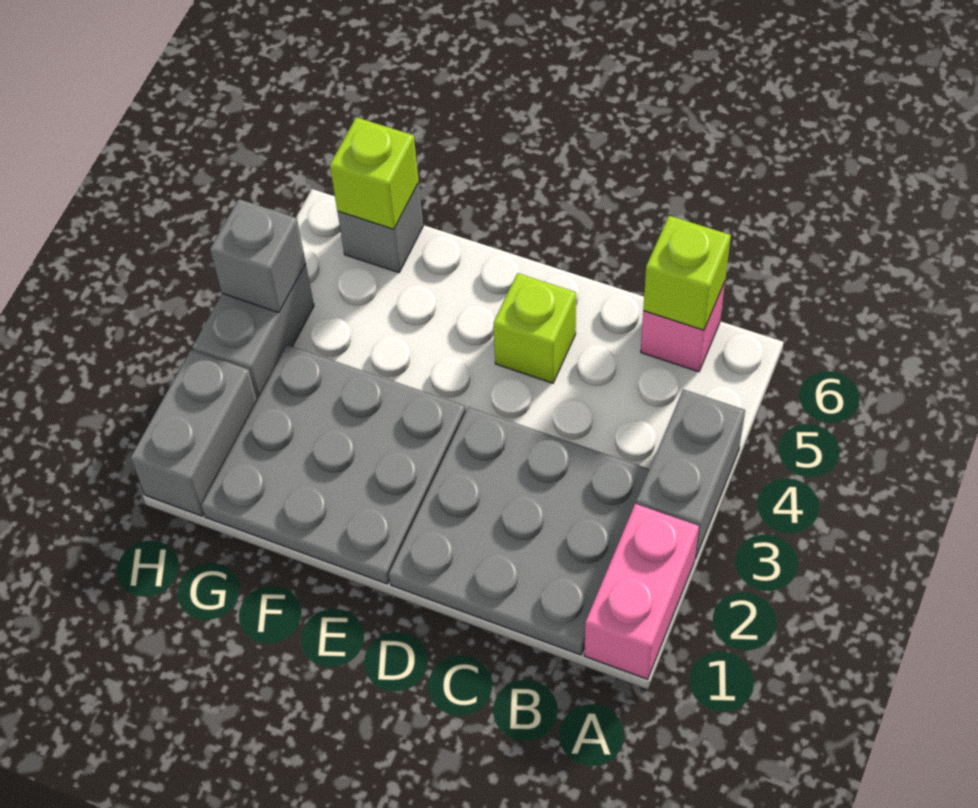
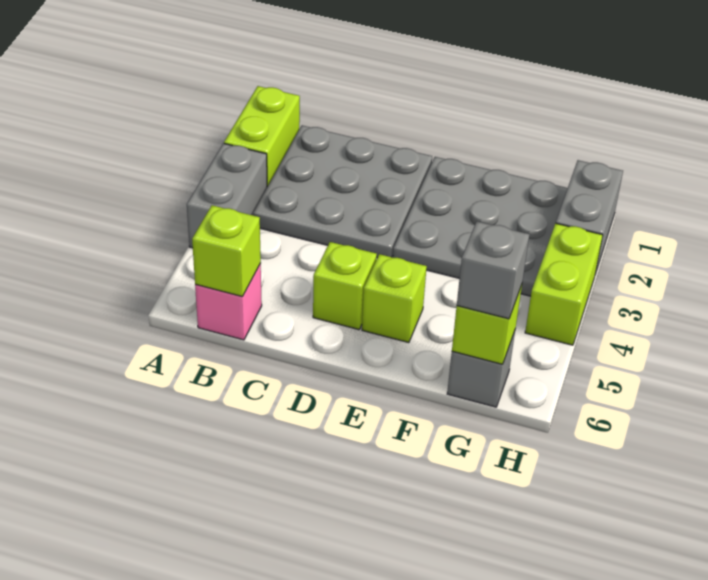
pink 1x2 brick [584,504,699,679] -> lime 1x2 brick [224,86,300,186]
none -> lime 1x1 brick [362,254,427,343]
grey 1x2 brick [192,264,314,400] -> lime 1x2 brick [525,223,603,345]
grey 1x1 brick [210,199,306,313] -> grey 1x1 brick moved to [457,222,529,319]

